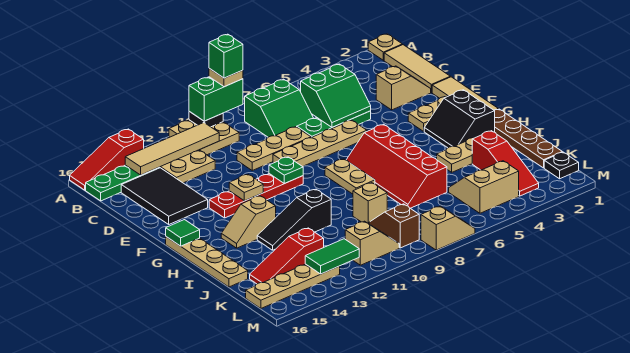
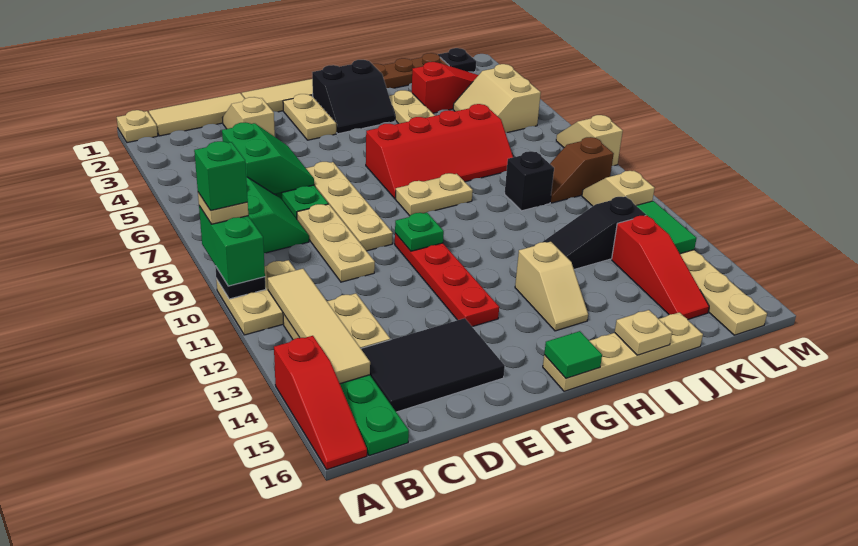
tan 1x1 plate [229,174,263,201] -> tan 1x1 plate moved to [615,310,672,355]
black 1x3 slope [257,189,331,250] -> black 1x3 slope turned to [543,197,646,269]
tan 1x1 brick [353,183,387,224] -> black 1x1 brick [505,151,554,211]

